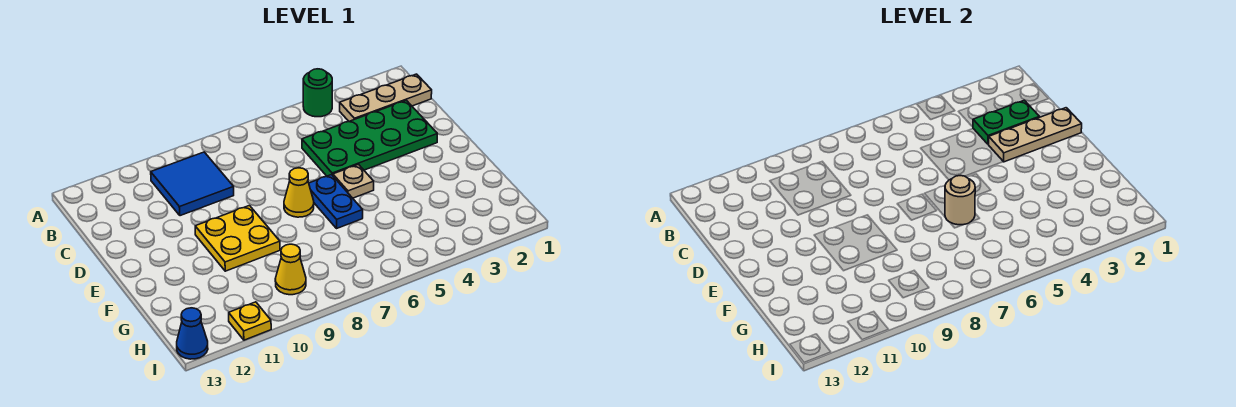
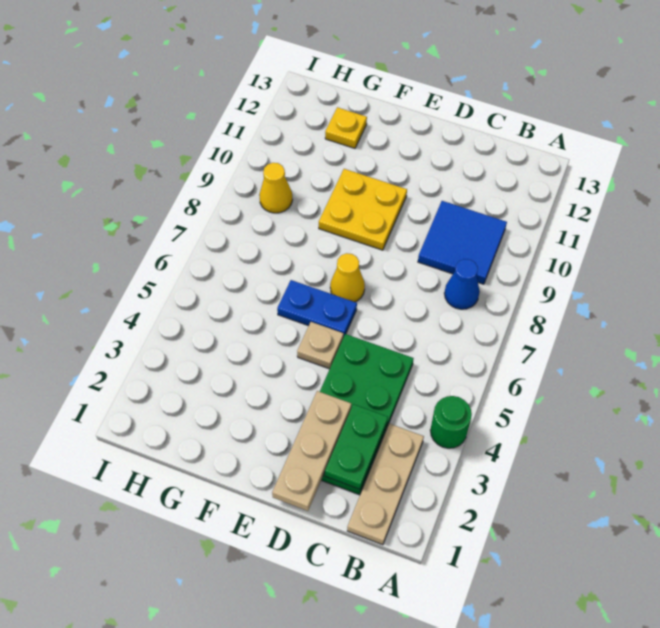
tan 1x1 round brick [945,176,975,225] -> none
yellow 1x1 plate [229,302,271,340] -> yellow 1x1 plate moved to [325,107,367,148]
blue 1x1 cone [177,308,208,359] -> blue 1x1 cone moved to [444,259,480,309]

